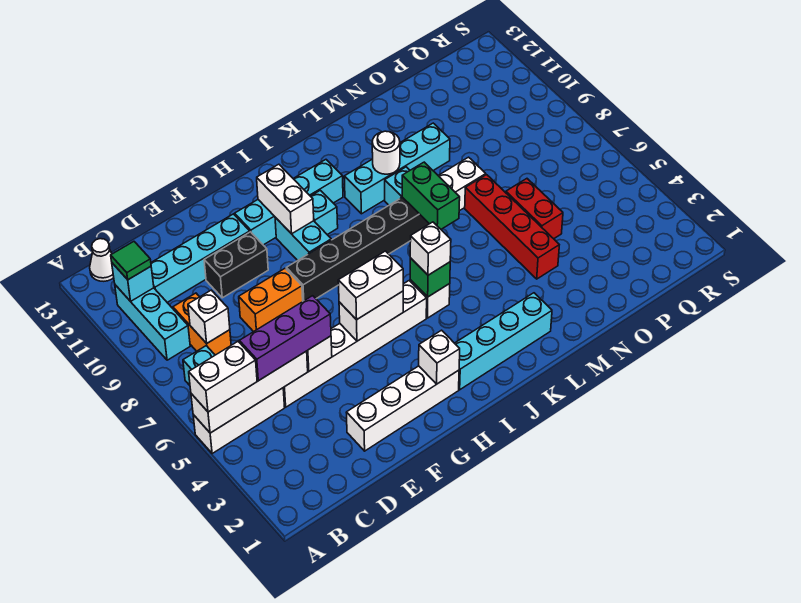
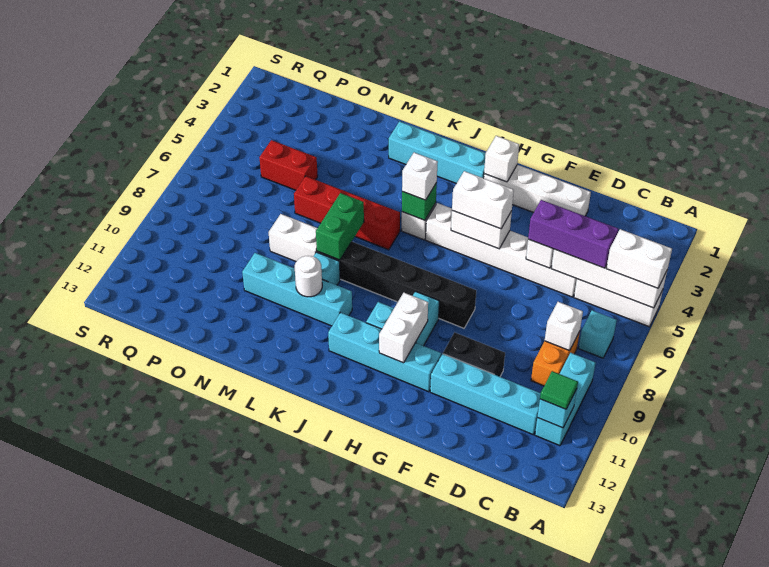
white 1x1 cone [90,239,114,281] -> none
orange 1x2 brick [239,268,303,332] -> none
red 1x4 brick [465,175,559,279] -> red 1x4 brick turned to [294,176,400,250]
red 1x2 brick [506,179,563,239] -> red 1x2 brick turned to [259,140,318,190]

